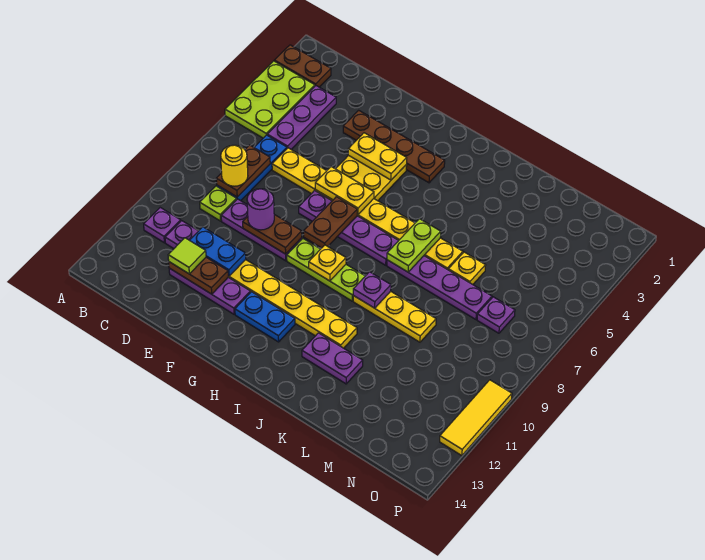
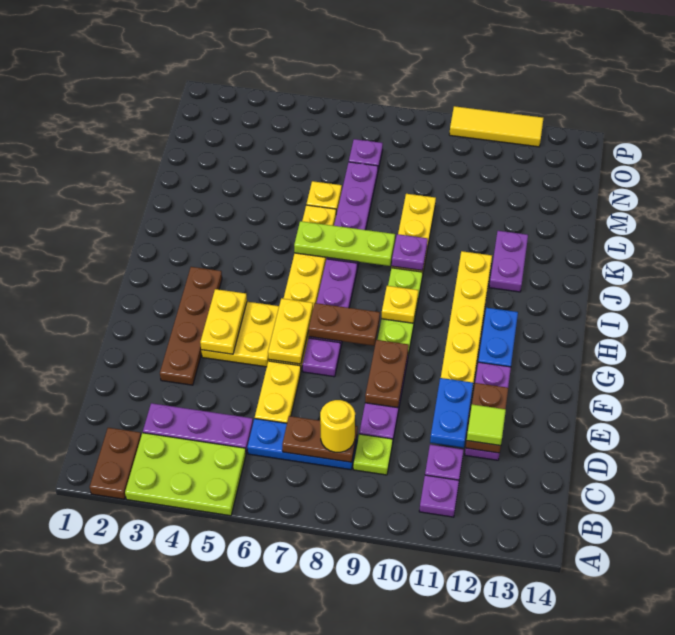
purple 1x1 round brick [247,189,274,230] -> none
lime 1x2 plate [387,219,441,272] -> lime 1x3 plate [294,221,395,266]

